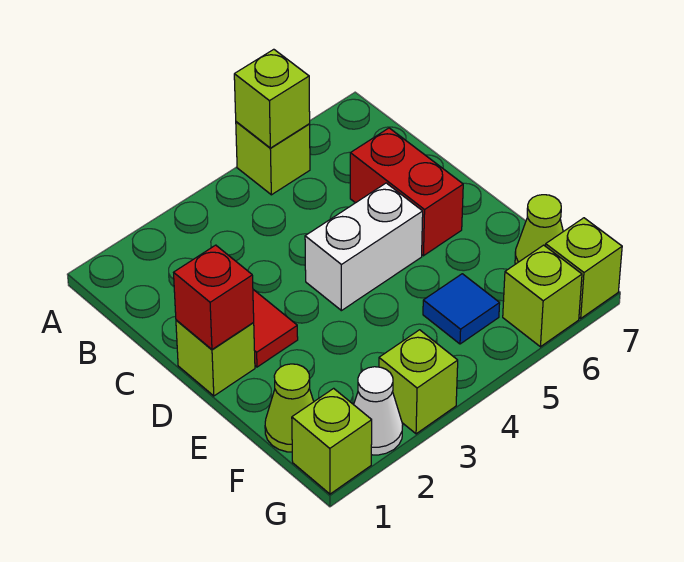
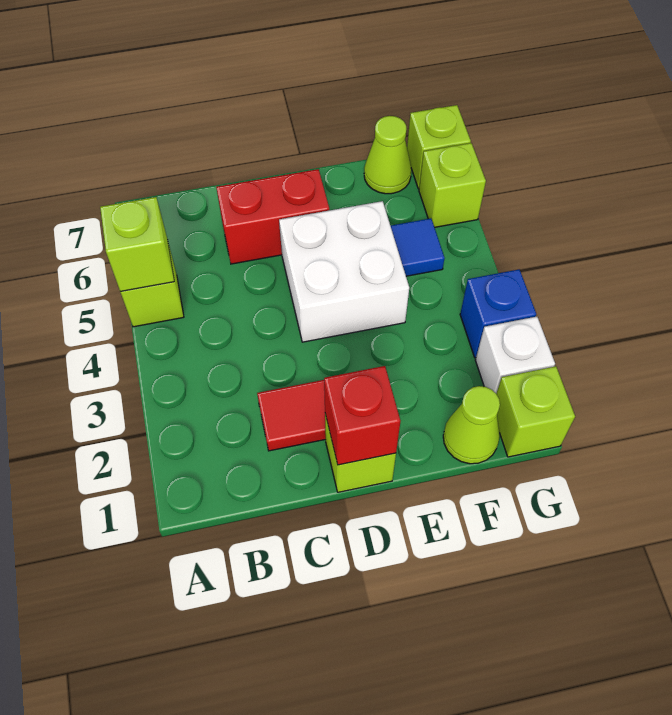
white 1x2 brick [305,183,423,311] -> white 2x2 brick [279,201,409,342]
white 1x1 cone [354,367,403,455] -> white 1x1 brick [475,317,555,393]
lime 1x1 brick [379,330,458,434] -> blue 1x1 brick [460,270,536,358]

